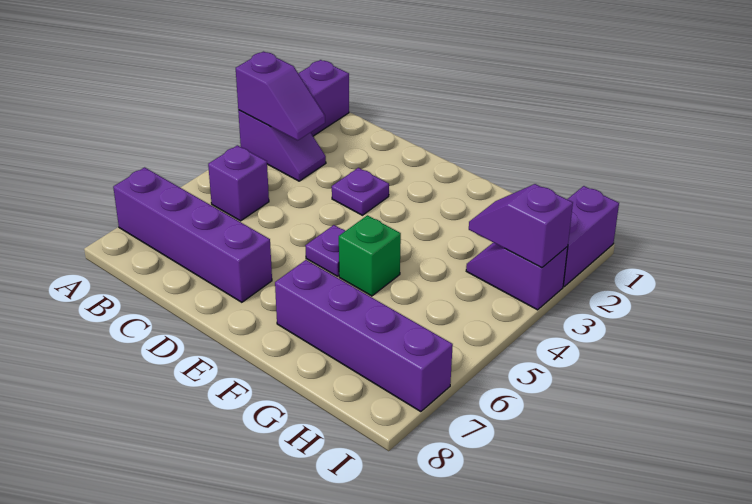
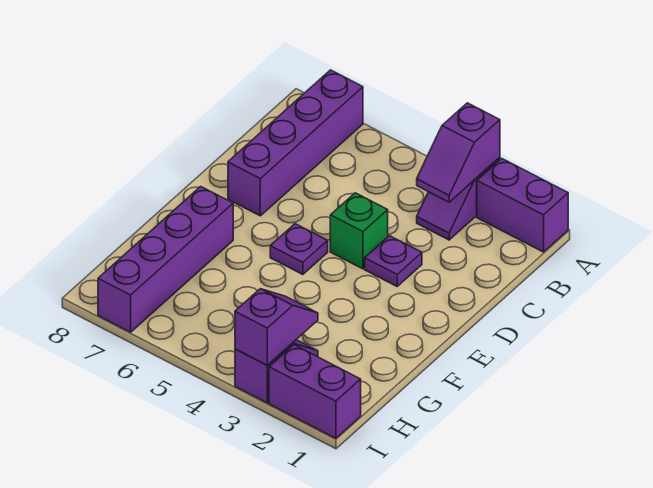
purple 1x1 brick [208,145,269,221] -> none
green 1x1 brick [339,215,401,296] -> green 1x1 brick moved to [330,193,388,269]

